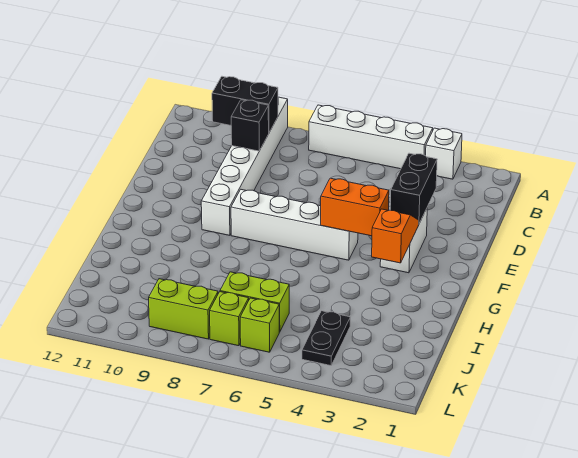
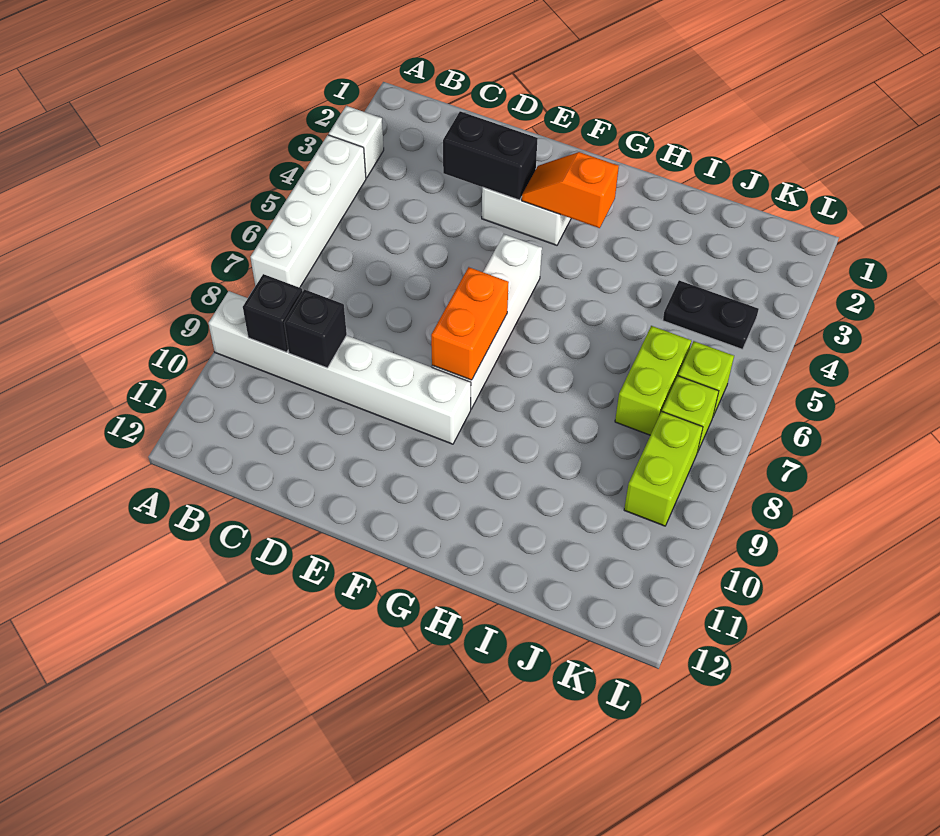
black 1x2 brick [212,76,278,132] -> black 1x1 brick [243,274,303,352]
orange 1x2 brick [321,178,389,236] -> orange 1x2 brick moved to [431,267,509,380]

